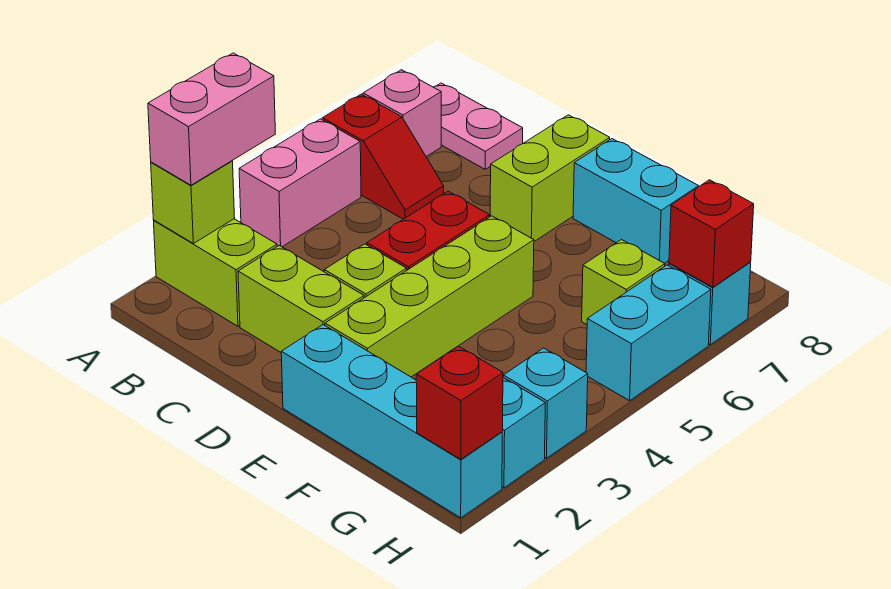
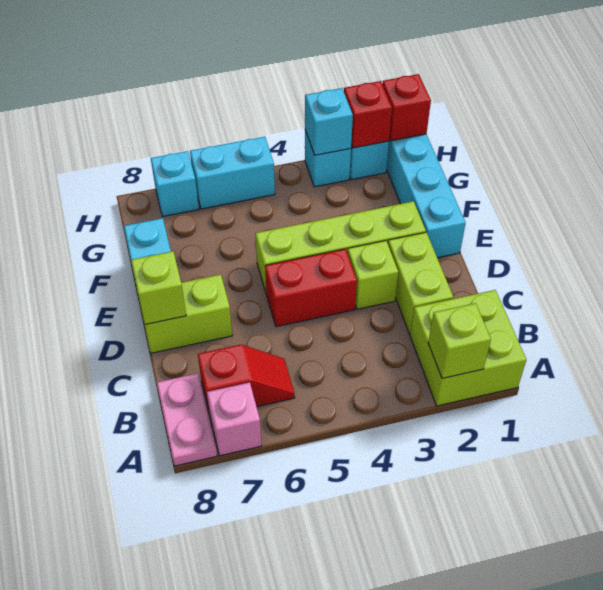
lime 1x2 brick [154,219,277,326] -> lime 2x2 brick [410,290,526,406]
pink 1x2 brick [148,53,275,185] -> none
pink 1x2 brick [239,119,361,247] -> none
red 1x2 slope [322,94,444,219] -> red 1x2 slope turned to [198,345,295,414]
lime 1x1 brick [582,240,665,325] -> lime 1x1 brick moved to [131,251,186,325]
none -> cyan 1x1 brick [305,88,353,155]
red 1x1 brick [669,180,754,287] -> red 1x1 brick moved to [344,81,392,148]

